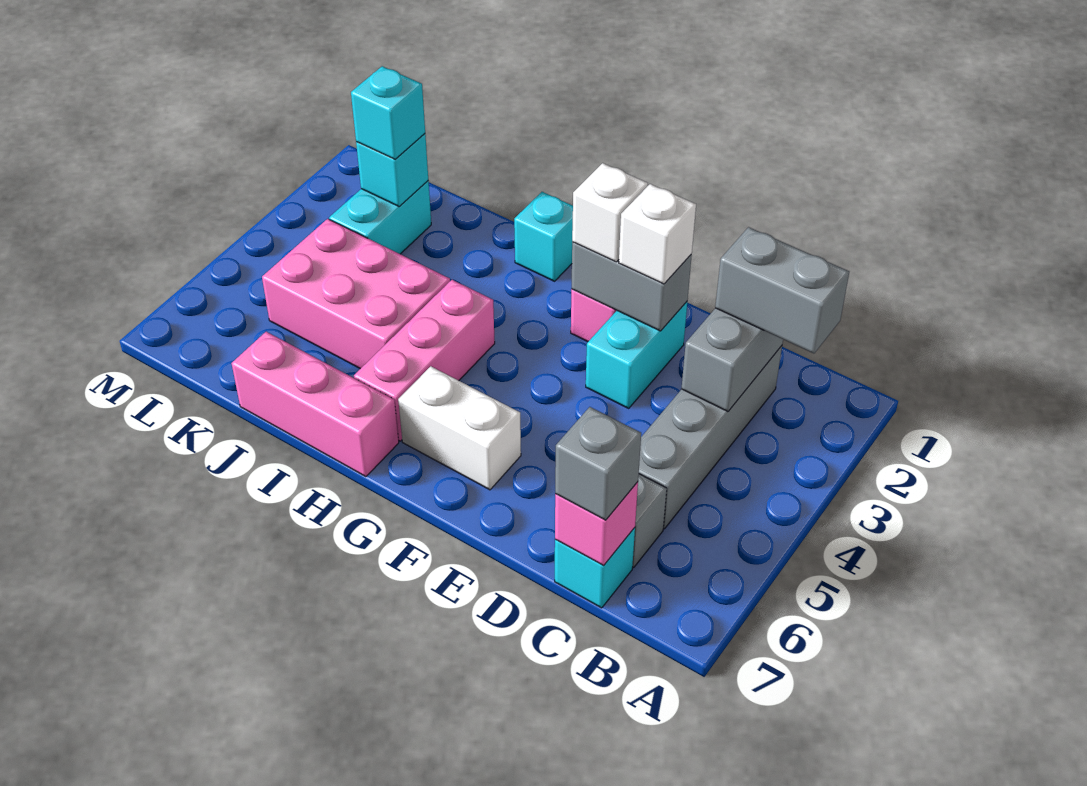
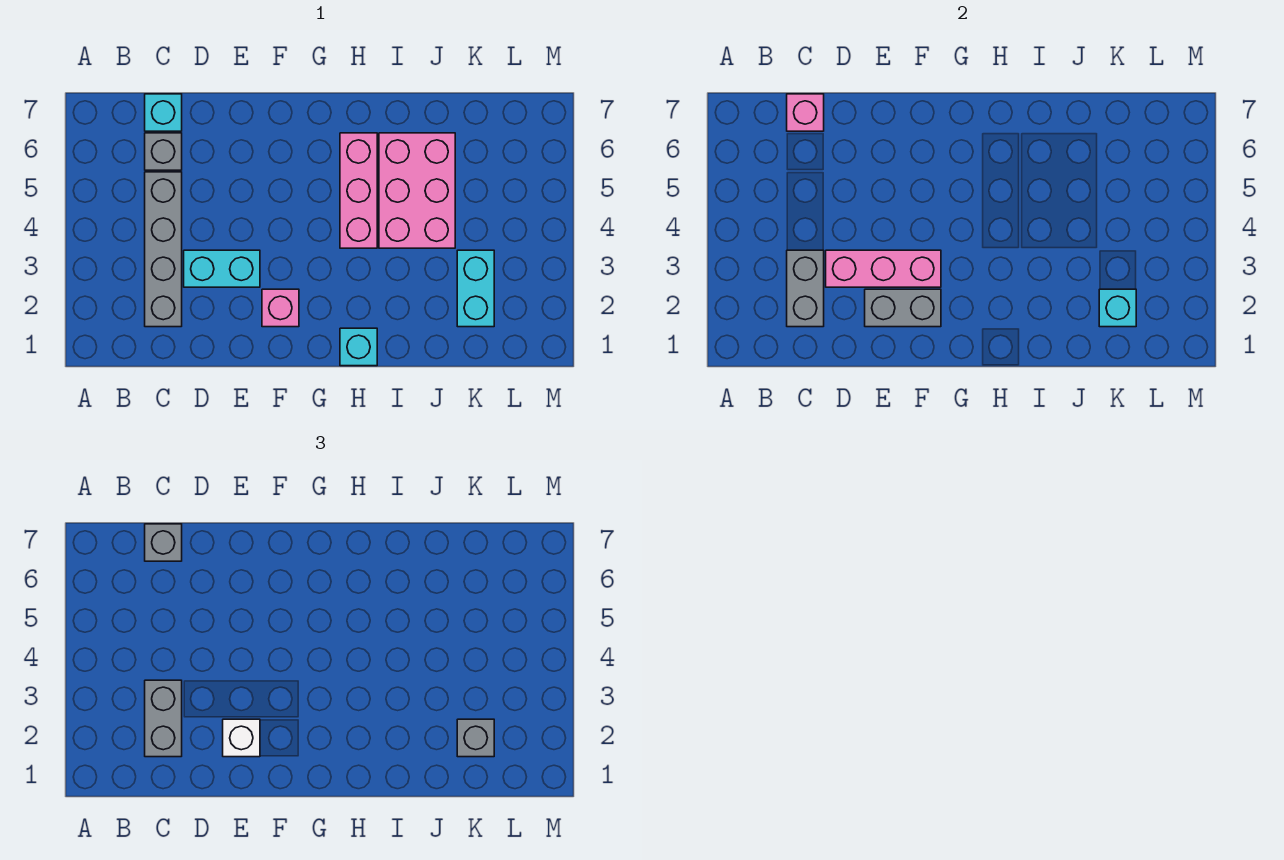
grey 1x2 brick [715,227,849,353] -> grey 1x2 brick turned to [145,680,182,757]
cyan 1x2 brick [586,302,687,408] -> cyan 1x2 brick turned to [184,250,260,287]
white 1x1 brick [572,163,648,262] -> none
white 1x2 brick [398,366,521,490] -> none
pink 1x3 brick [231,332,399,477] -> pink 1x3 brick moved to [826,250,941,287]
pink 2x3 brick [262,219,450,369] -> pink 2x3 brick turned to [379,133,455,248]
cyan 1x1 brick [351,66,425,159] -> grey 1x1 brick [457,719,494,757]

